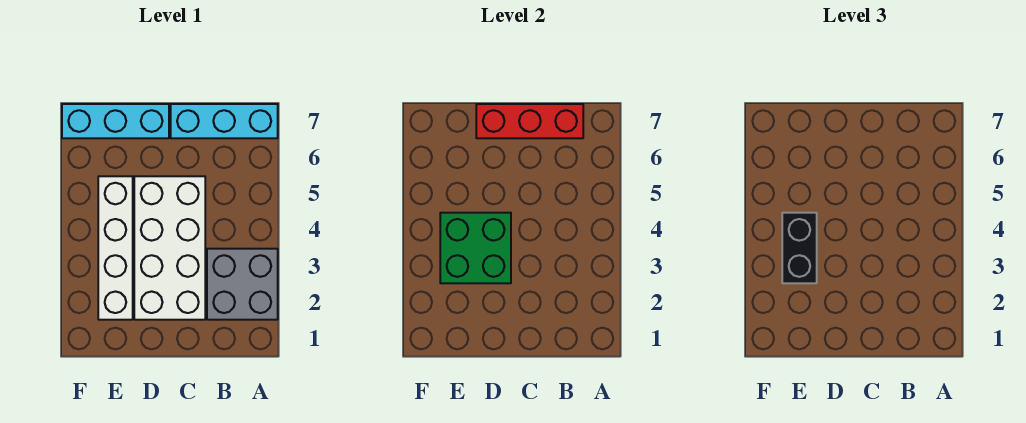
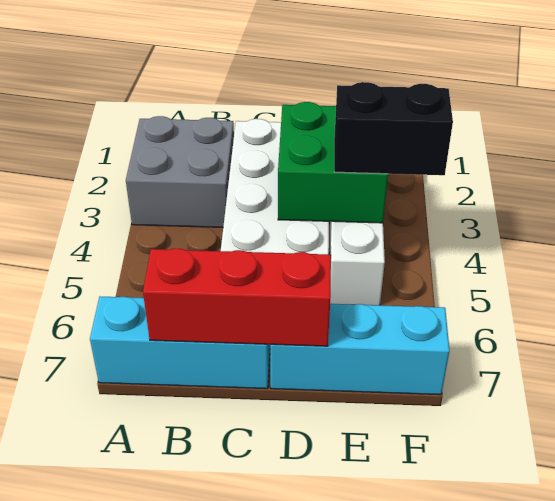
black 1x2 brick [782,213,817,283] -> black 1x2 brick turned to [334,82,453,175]

